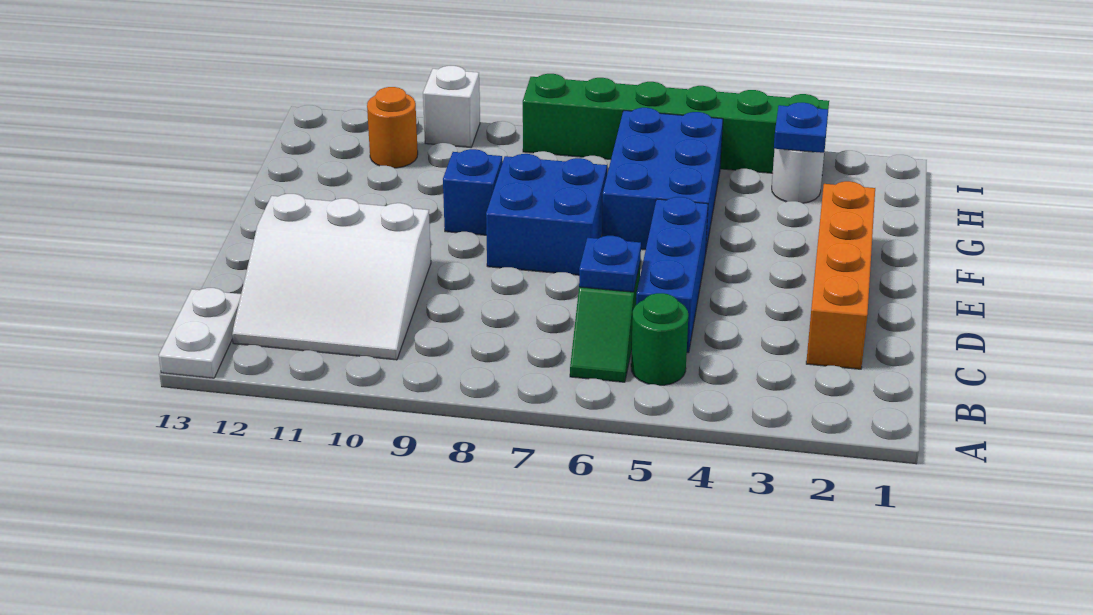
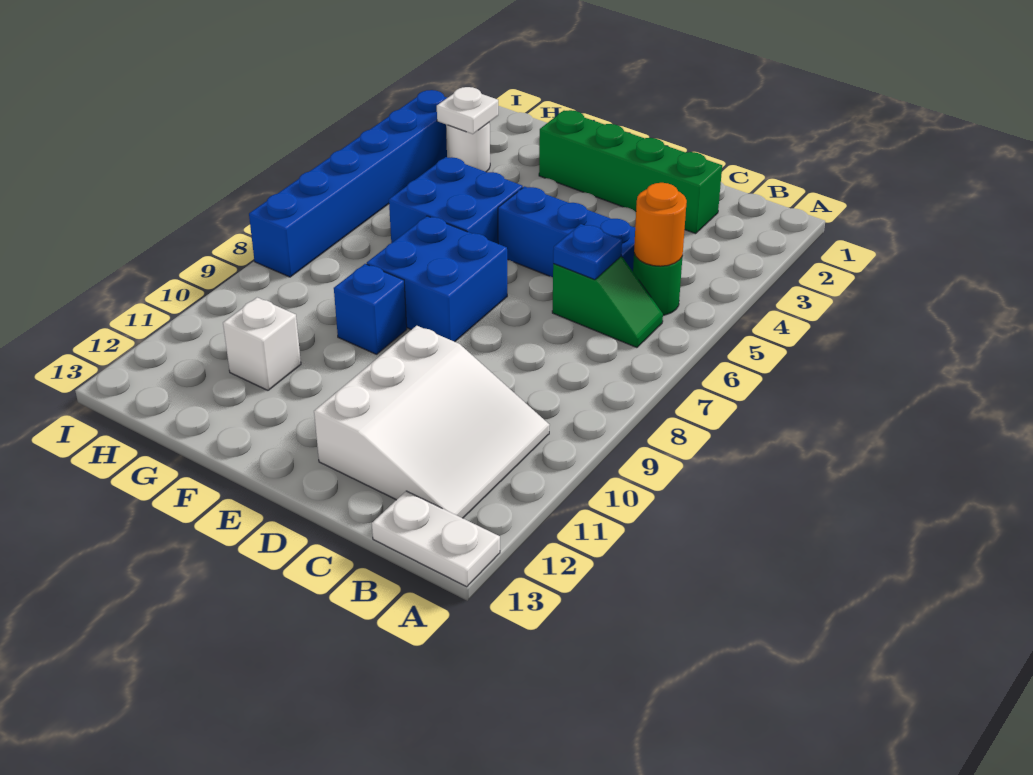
orange 1x4 brick [806,181,875,369] -> green 1x4 brick [539,110,722,234]
blue 2x3 brick [602,108,723,255] -> blue 2x2 brick [389,157,523,244]
blue 1x1 plate [774,103,828,153] -> white 1x1 plate [437,87,498,134]
orange 1x1 round brick [367,87,418,168] -> orange 1x1 round brick moved to [634,183,687,266]
green 1x6 brick [523,74,829,173] -> blue 1x6 brick [249,90,447,277]
white 1x1 brick [423,66,480,147] -> white 1x1 brick moved to [223,297,301,390]

